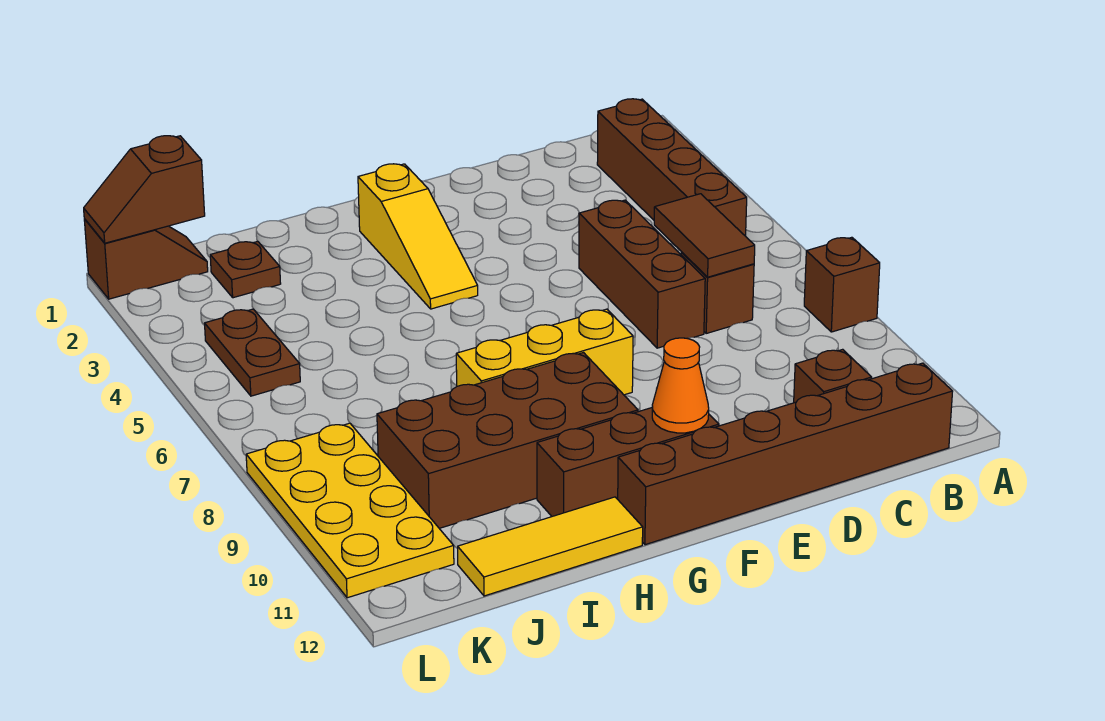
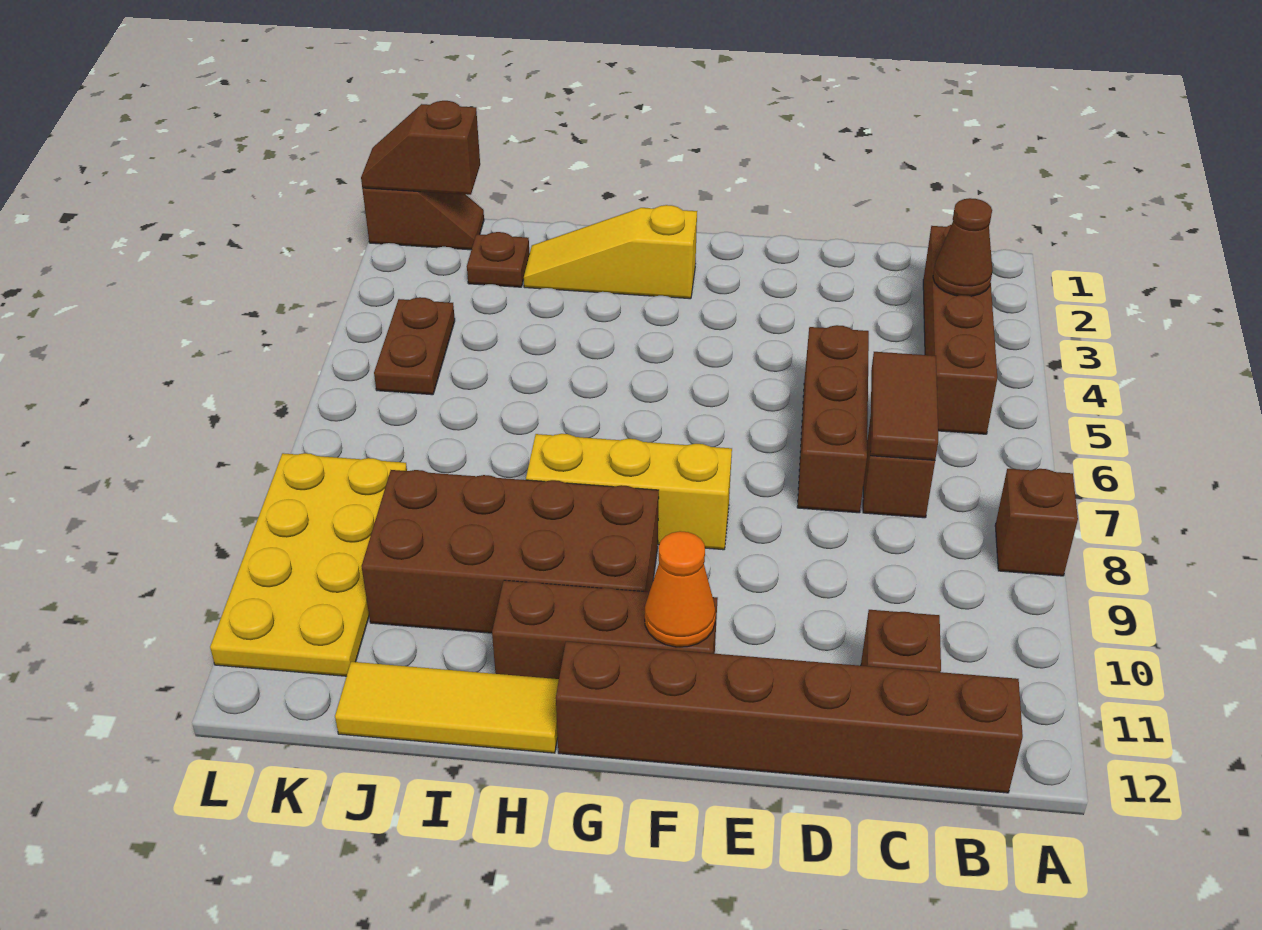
none -> brown 1x1 cone [933,198,993,296]
yellow 1x3 slope [358,164,478,309] -> yellow 1x3 slope turned to [524,205,697,299]

